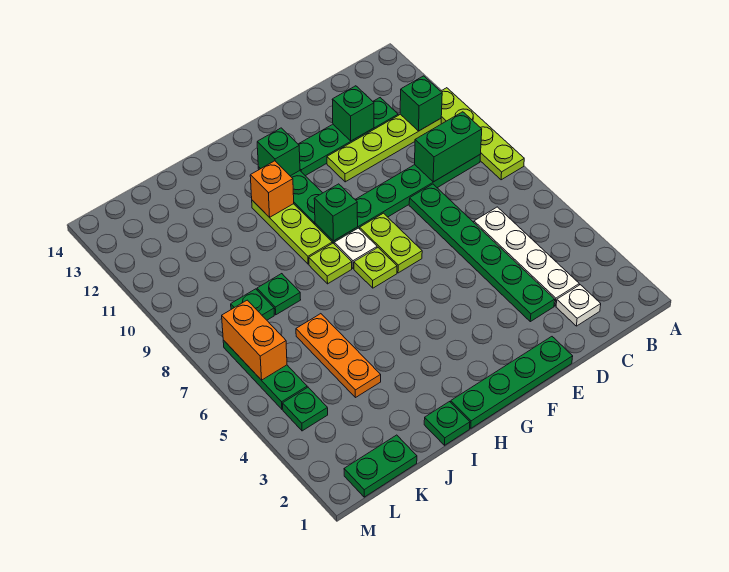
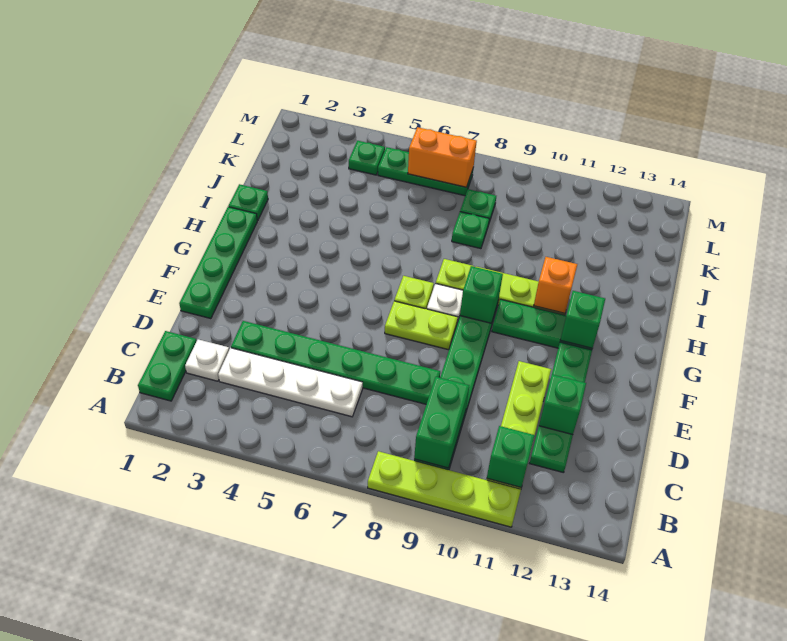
orange 1x3 plate [296,314,381,398] -> none
green 1x2 plate [344,435,417,497] -> green 1x2 plate moved to [138,331,197,401]

